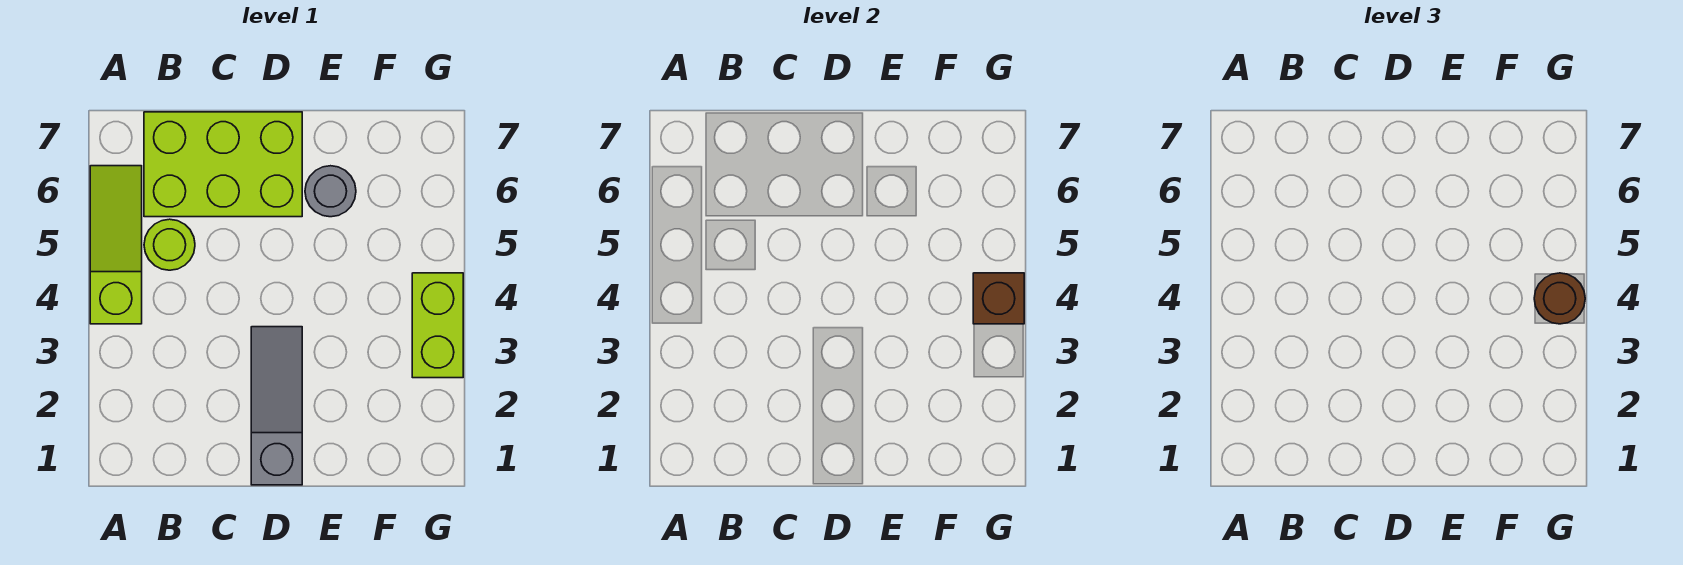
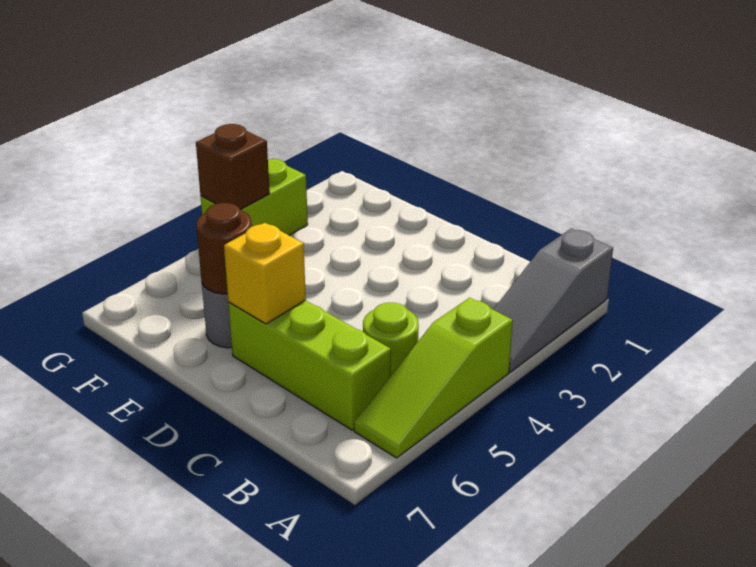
lime 2x3 brick [144,112,302,217] -> lime 1x3 brick [228,300,391,430]
grey 1x3 slope [251,327,302,485] -> grey 1x3 slope moved to [493,228,613,372]
none -> yellow 1x1 brick [224,223,306,324]
brown 1x1 round brick [1534,273,1585,324] -> brown 1x1 round brick moved to [196,203,252,294]

